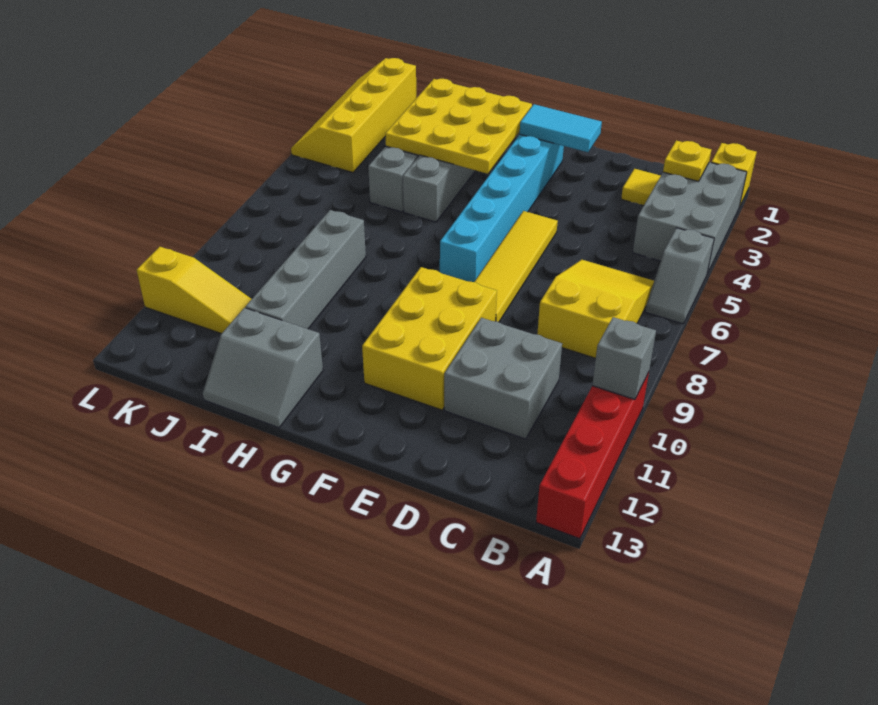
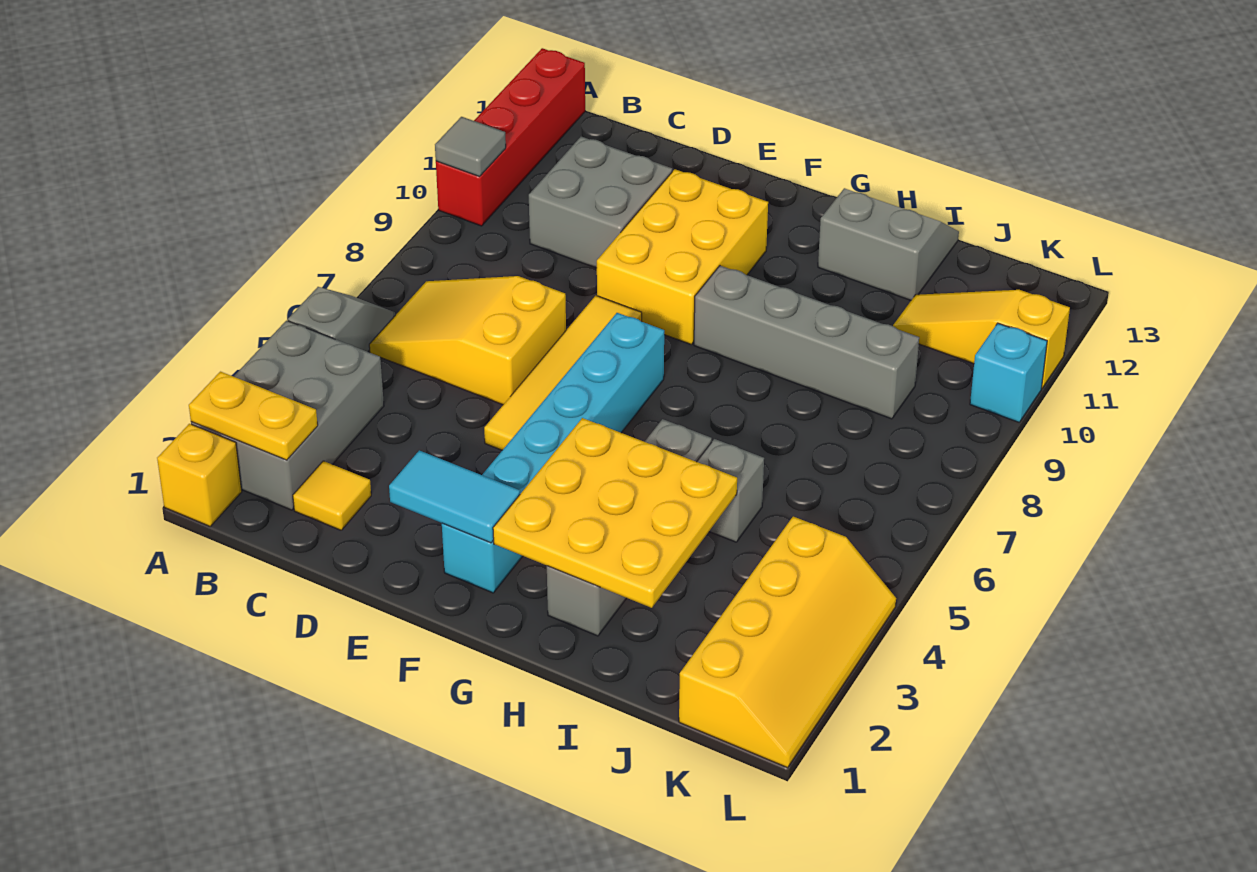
grey 1x1 brick [592,317,656,399] -> grey 1x1 tile [435,117,506,176]
yellow 1x1 plate [663,140,711,181] -> yellow 1x2 plate [189,372,318,460]
yellow 2x3 slope [537,260,654,358] -> yellow 2x3 slope turned to [369,276,566,405]
grey 1x4 brick [246,210,366,329] -> grey 1x4 brick turned to [694,266,919,419]
none -> cyan 1x1 brick [970,323,1047,422]

